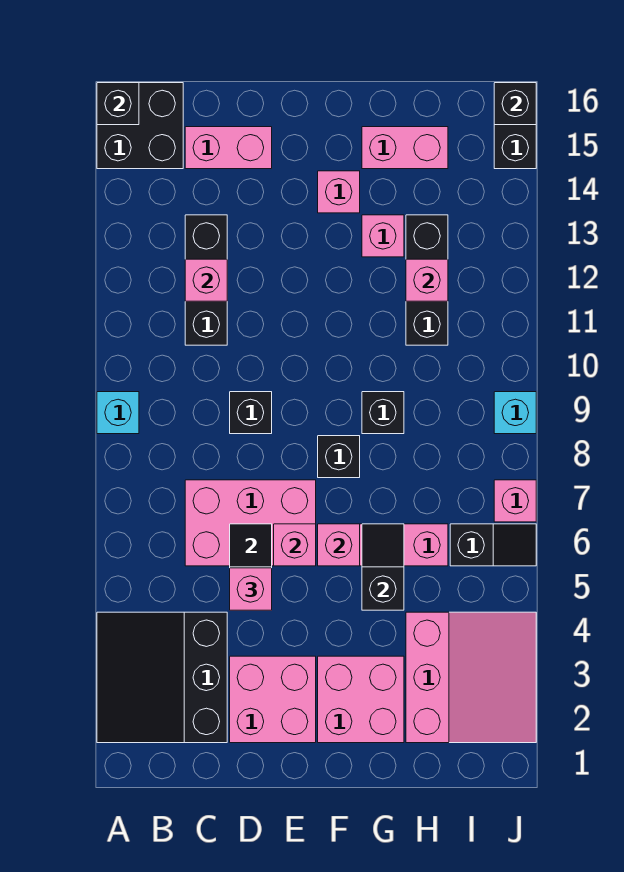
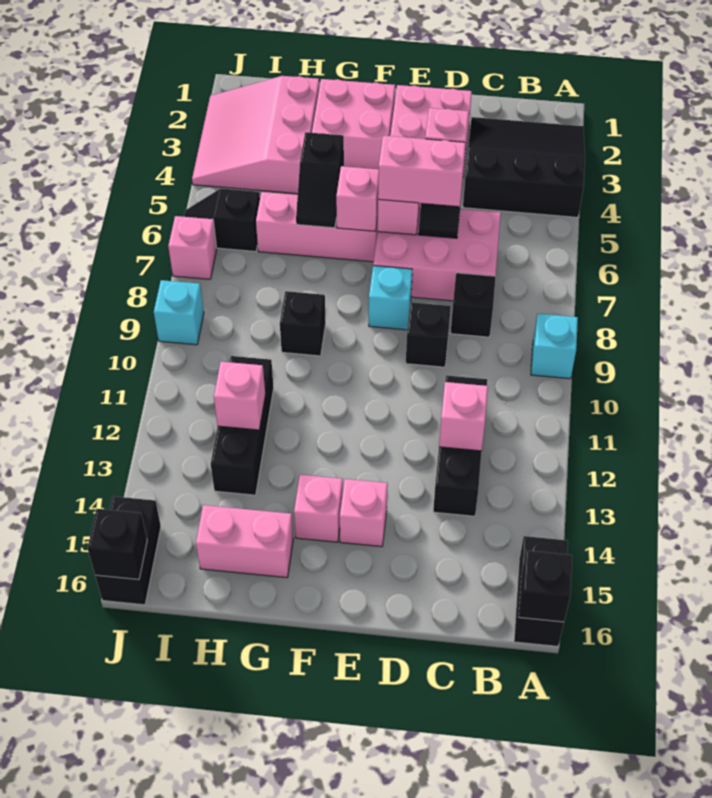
black 3x3 slope [97,612,227,743] -> black 3x3 slope turned to [463,117,585,217]
black 2x2 brick [97,83,183,169] -> black 1x2 brick [514,536,568,646]
pink 1x2 brick [185,127,272,169] -> pink 1x2 brick moved to [378,136,466,206]
none -> cyan 1x1 brick [369,266,412,330]
black 1x1 brick [318,436,360,478] -> black 1x1 brick moved to [451,273,496,337]
pink 1x1 brick [362,215,404,257] -> pink 1x1 brick moved to [340,479,388,547]

